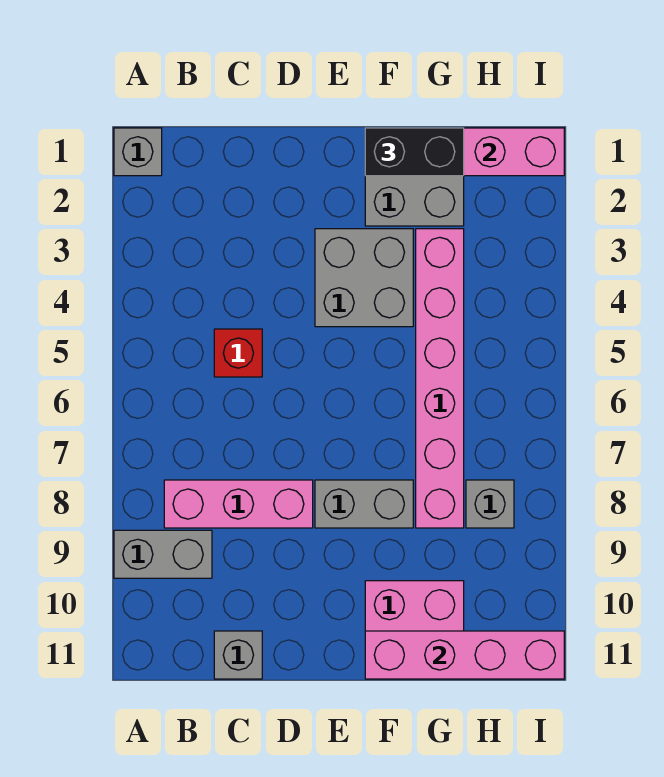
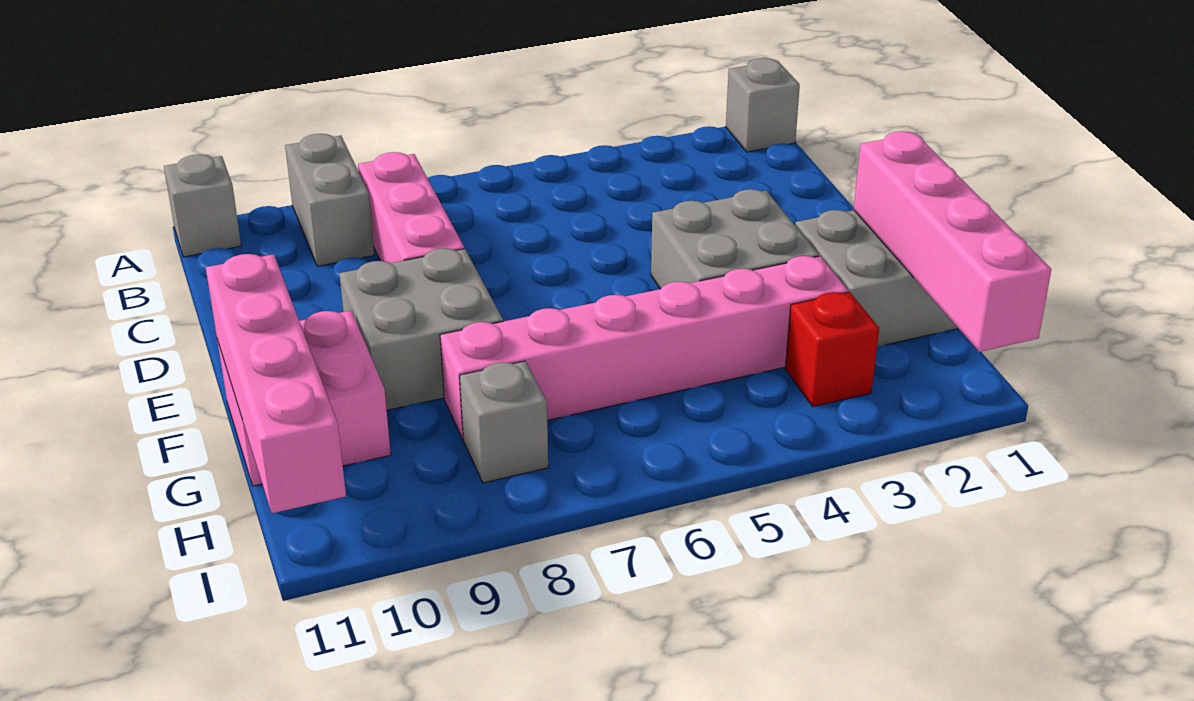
red 1x1 brick [214,329,262,377] -> red 1x1 brick moved to [785,292,879,407]
grey 1x1 brick [214,631,262,679] -> grey 1x1 brick moved to [164,154,241,257]
grey 1x2 brick [315,480,413,528] -> grey 2x2 brick [339,248,503,410]
black 1x2 brick [365,128,464,176] -> none

